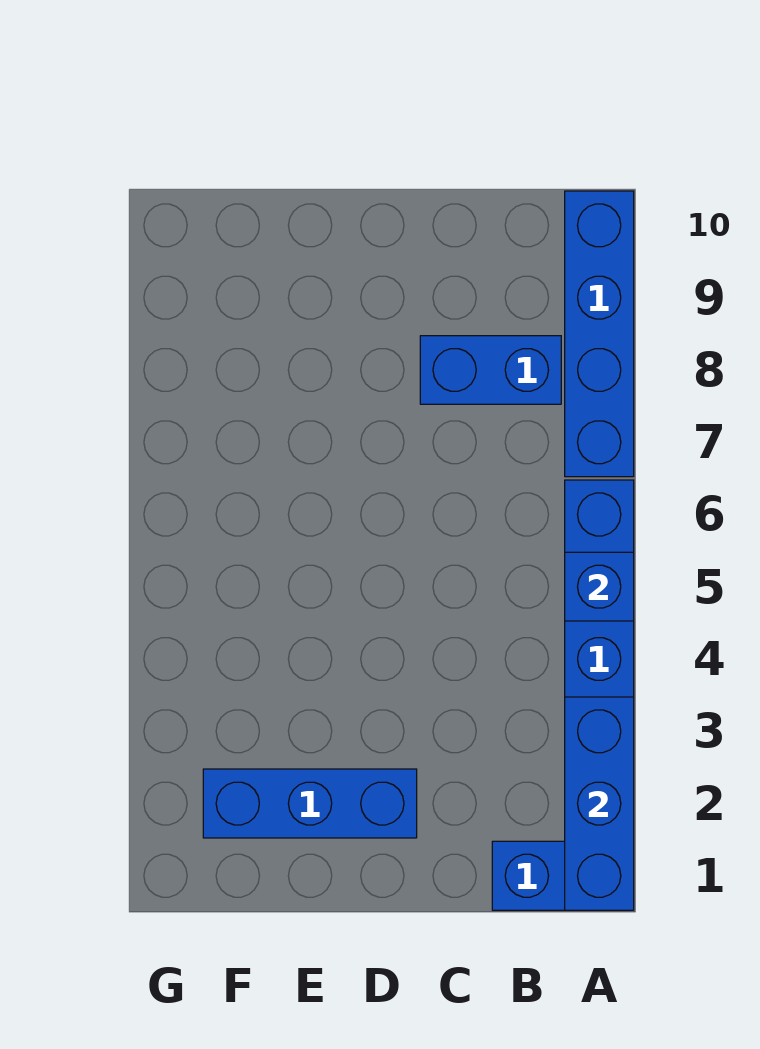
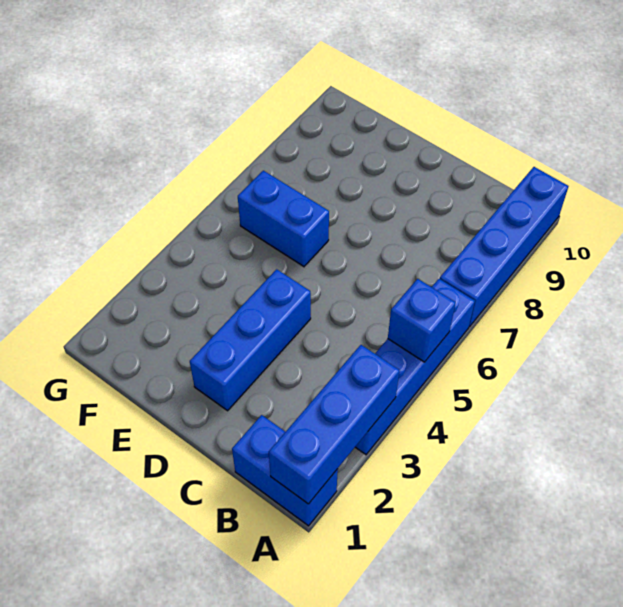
blue 1x2 brick [420,336,561,404] -> blue 1x2 brick moved to [238,171,329,267]
blue 1x3 brick [203,769,417,838] -> blue 1x3 brick turned to [190,269,311,411]

